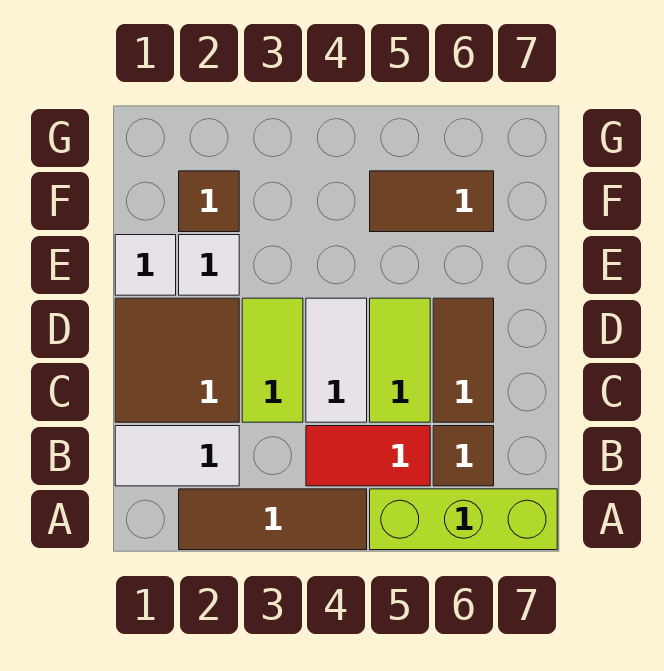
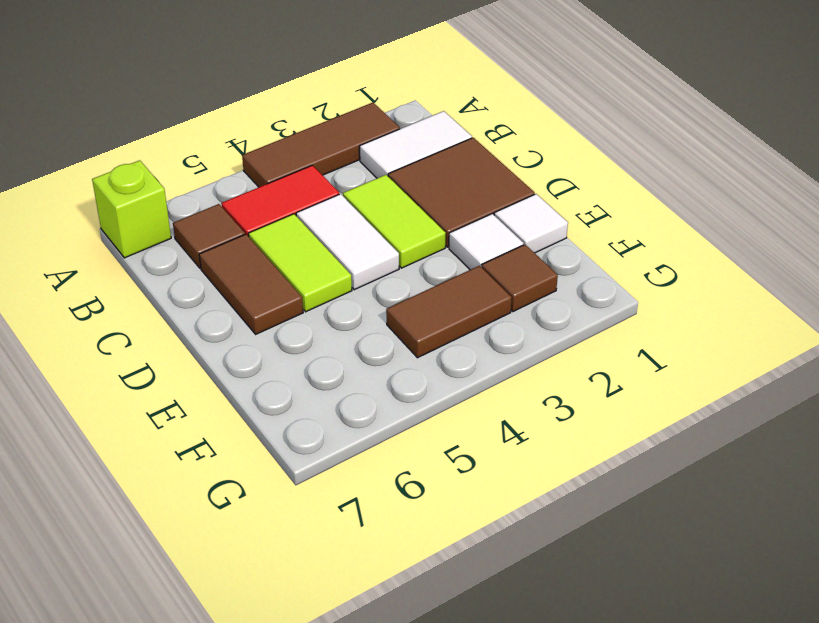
lime 1x3 brick [370,489,557,550] -> lime 1x1 brick [92,160,171,258]
brown 1x2 tile [370,171,494,232] -> brown 1x2 tile moved to [386,266,512,358]

